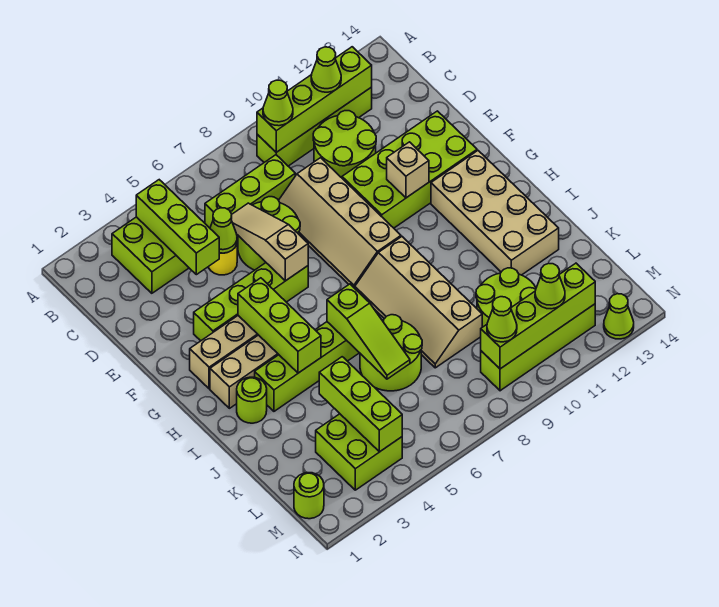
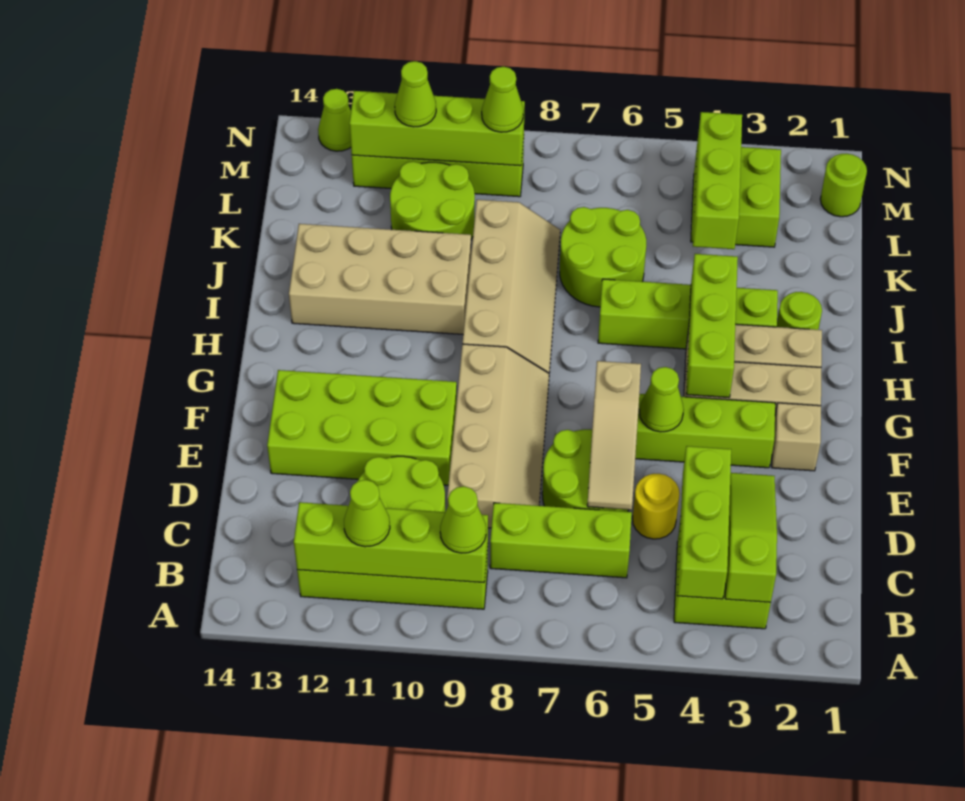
lime 1x1 cone [210,208,237,253] -> lime 1x1 cone moved to [639,367,684,432]
tan 1x1 brick [387,142,429,198] -> tan 1x1 brick moved to [772,403,821,471]
tan 2x4 brick [431,151,559,275] -> tan 2x4 brick turned to [289,224,471,334]
lime 1x3 slope [327,284,410,379] -> lime 1x3 slope moved to [725,473,777,603]

